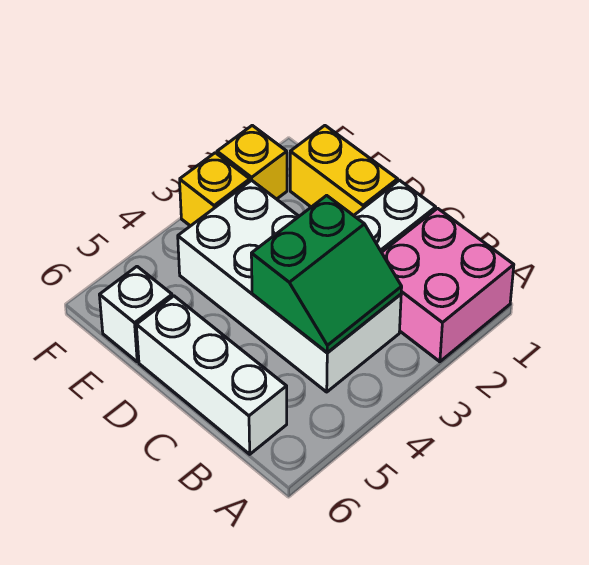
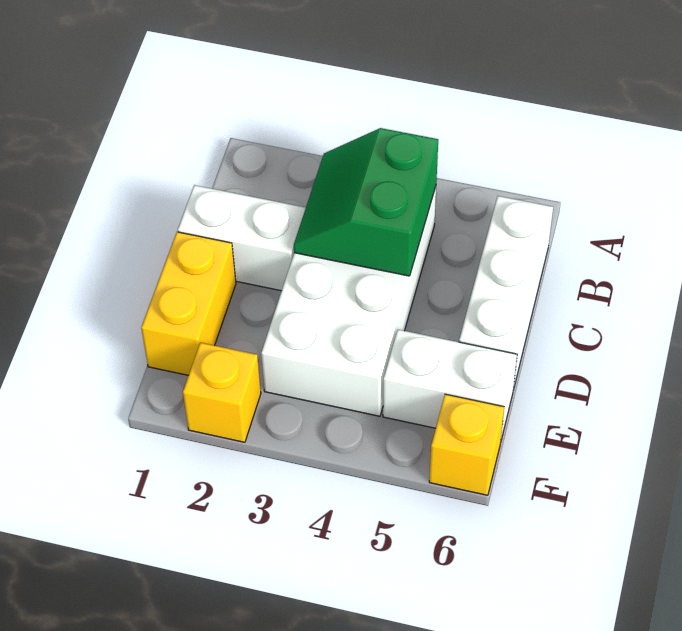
pink 2x2 brick [382,208,514,362] -> none
green 2x2 slope [251,195,402,352] -> green 2x2 slope turned to [294,128,438,276]
white 1x1 brick [100,267,172,362] -> white 1x2 brick [383,330,517,439]
yellow 1x1 brick [180,153,250,226] -> yellow 1x1 brick moved to [429,394,504,495]

